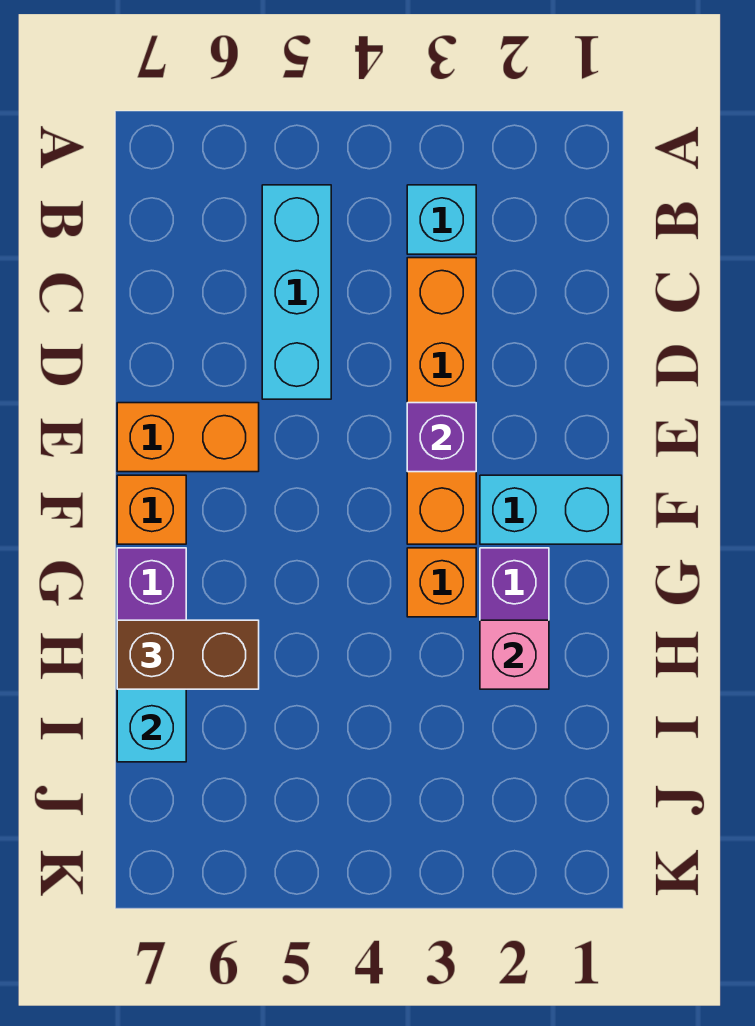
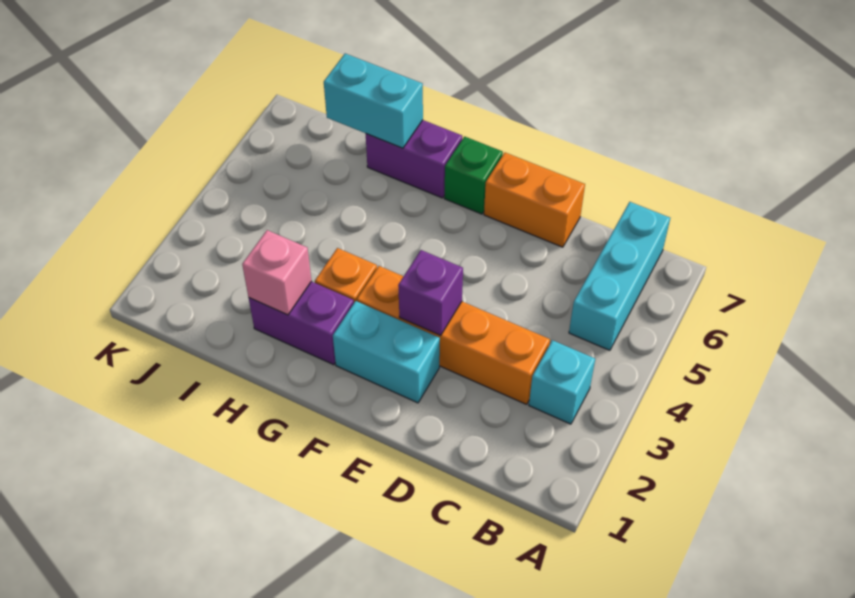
cyan 1x3 brick [262,185,331,399] -> cyan 1x3 brick turned to [569,202,670,350]
orange 1x2 brick [117,403,259,472] -> orange 1x2 brick turned to [484,153,585,247]
cyan 1x2 brick [480,475,622,544] -> cyan 1x2 brick turned to [333,301,440,403]
orange 1x1 brick [117,475,186,544] -> green 1x1 brick [444,137,503,214]
brown 1x2 brick [117,620,259,689] -> none

